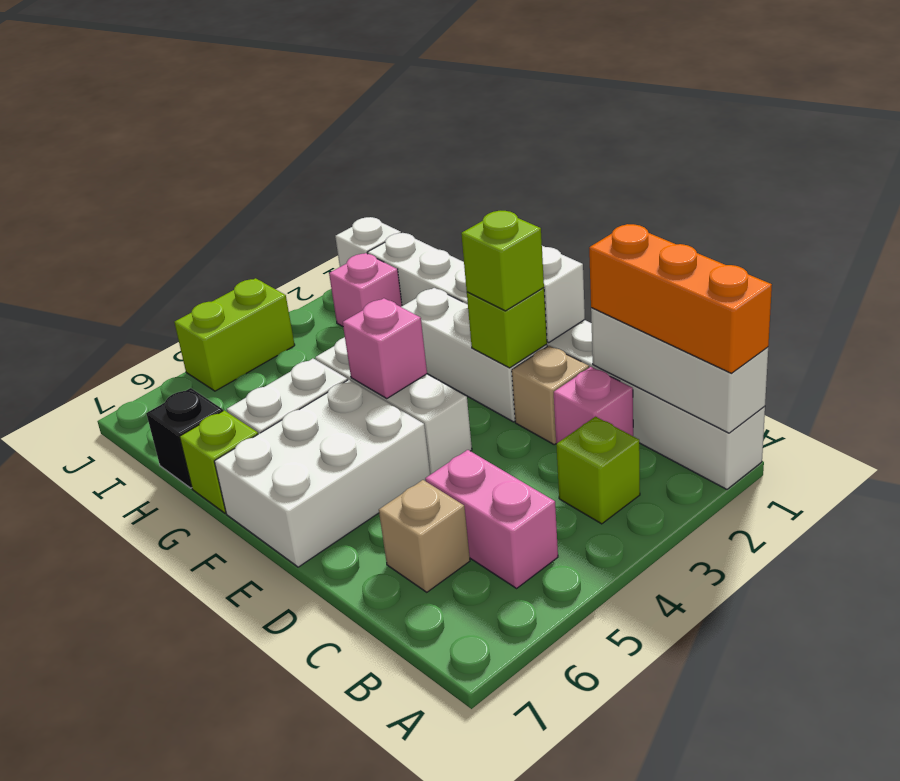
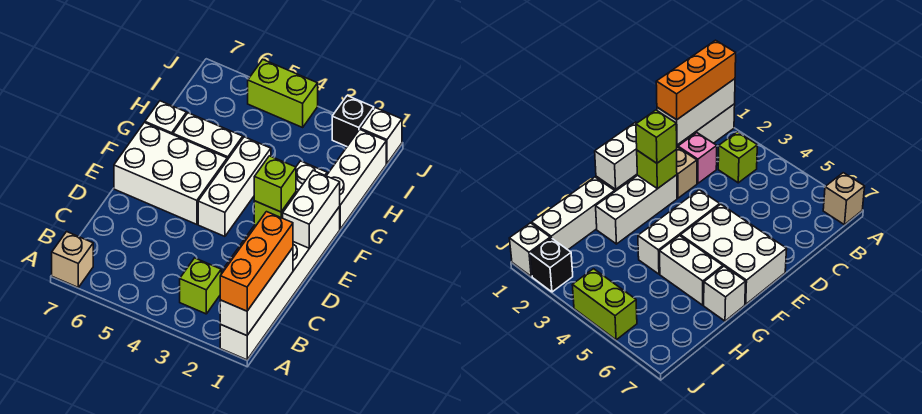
pink 1x2 brick [425,450,558,588] -> none
tan 1x1 brick [379,480,470,592] -> tan 1x1 brick moved to [52,232,93,287]
pink 1x1 brick [343,298,427,398] -> none
lime 1x1 brick [180,410,258,513] -> white 1x1 brick [145,101,187,135]
black 1x1 brick [146,388,223,488] -> black 1x1 brick moved to [332,96,374,146]
pink 1x1 brick [329,253,402,326] -> none

